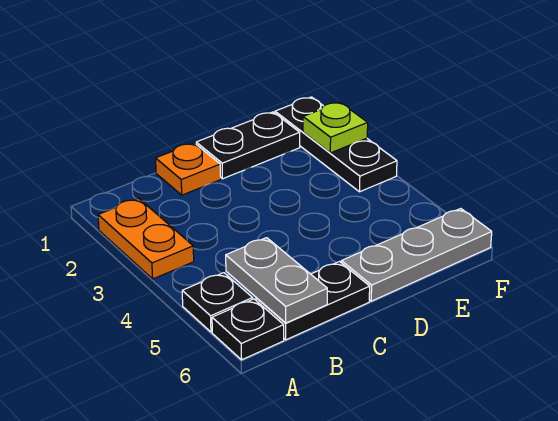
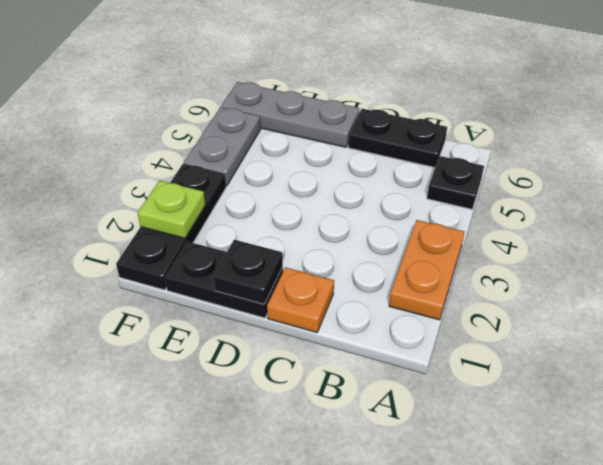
black 1x1 plate [212,299,284,360] -> black 1x1 plate moved to [214,240,283,304]
grey 1x2 plate [226,238,327,323] -> grey 1x2 plate moved to [184,107,261,186]

